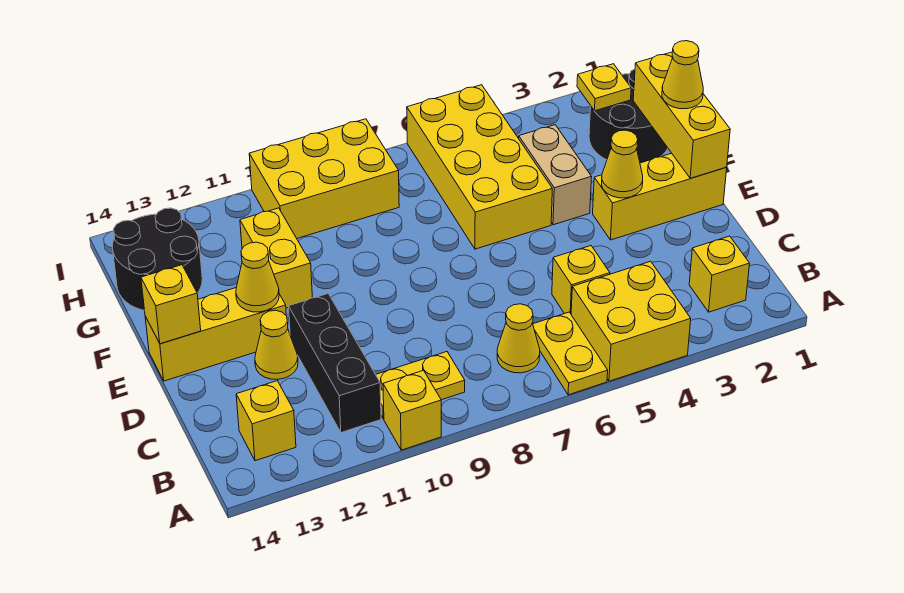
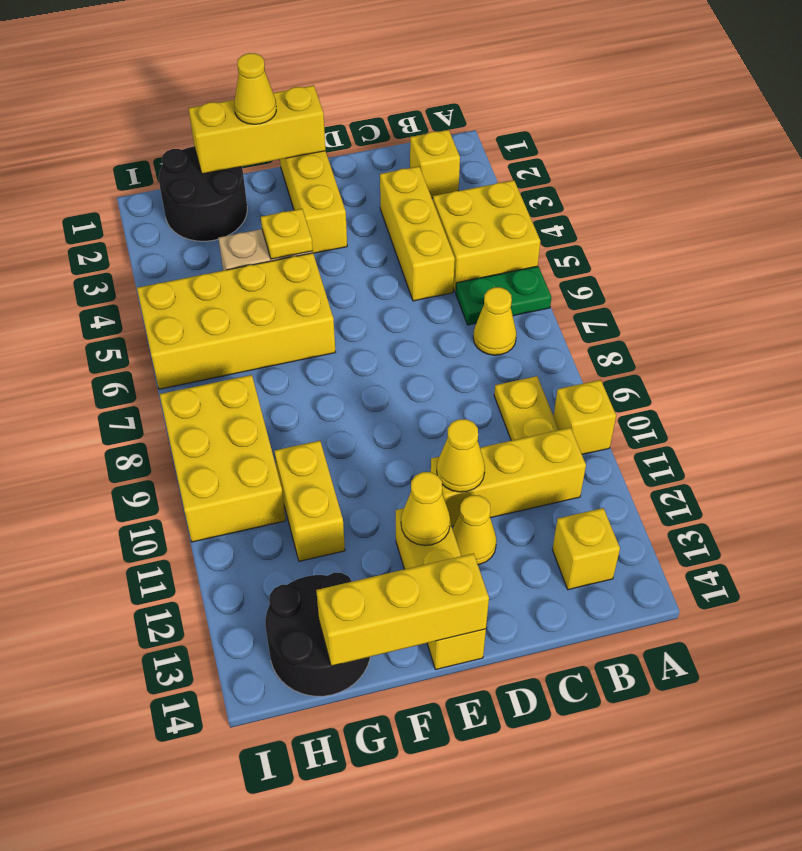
yellow 1x2 plate [533,312,608,395] -> green 1x2 plate [456,266,552,325]
black 1x3 brick [289,294,381,433] -> yellow 1x3 brick [431,428,586,527]
yellow 1x1 brick [552,246,610,314] -> yellow 1x3 brick [380,166,455,301]
yellow 1x1 cone [602,130,643,198] -> yellow 1x1 cone moved to [437,419,485,492]
yellow 1x1 brick [141,265,201,344] -> yellow 1x3 brick [316,553,489,666]
yellow 1x2 brick [240,208,312,308] -> yellow 1x2 brick turned to [274,441,345,561]
yellow 1x1 plate [577,64,631,111] -> yellow 1x1 plate moved to [261,209,313,259]

